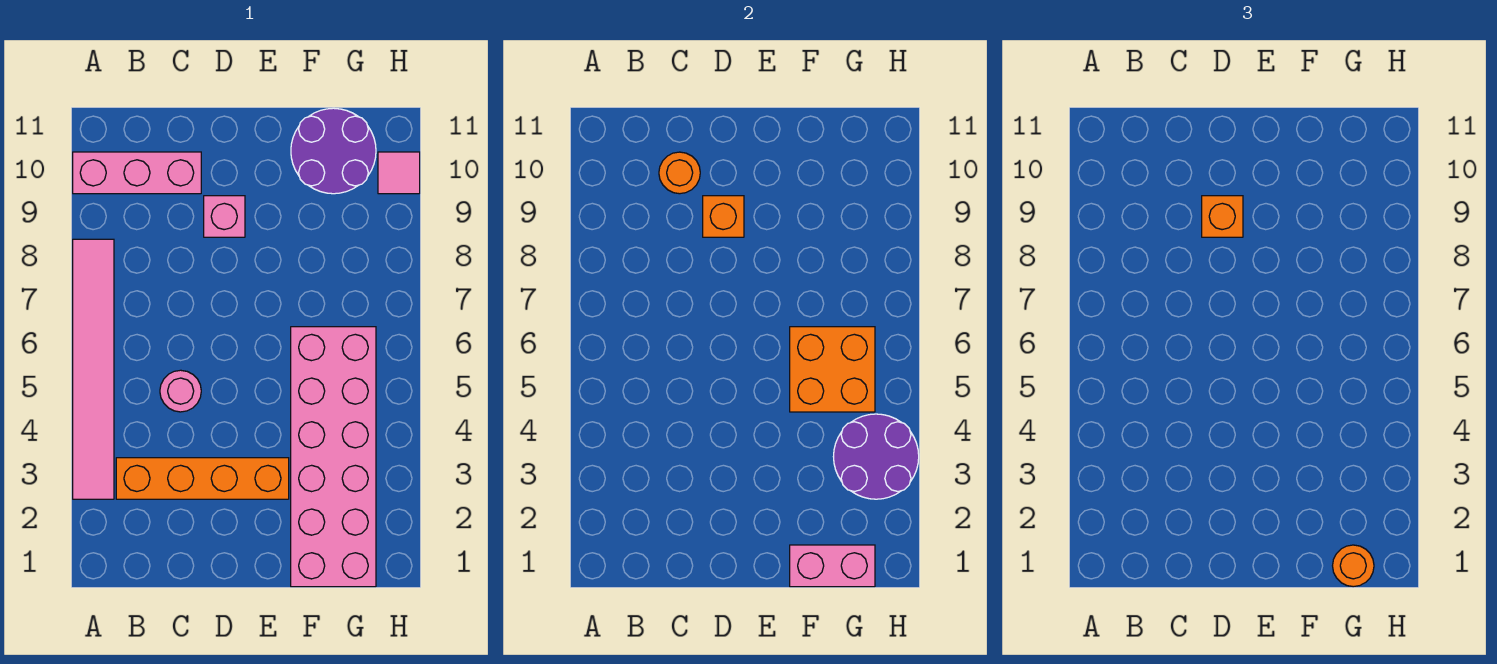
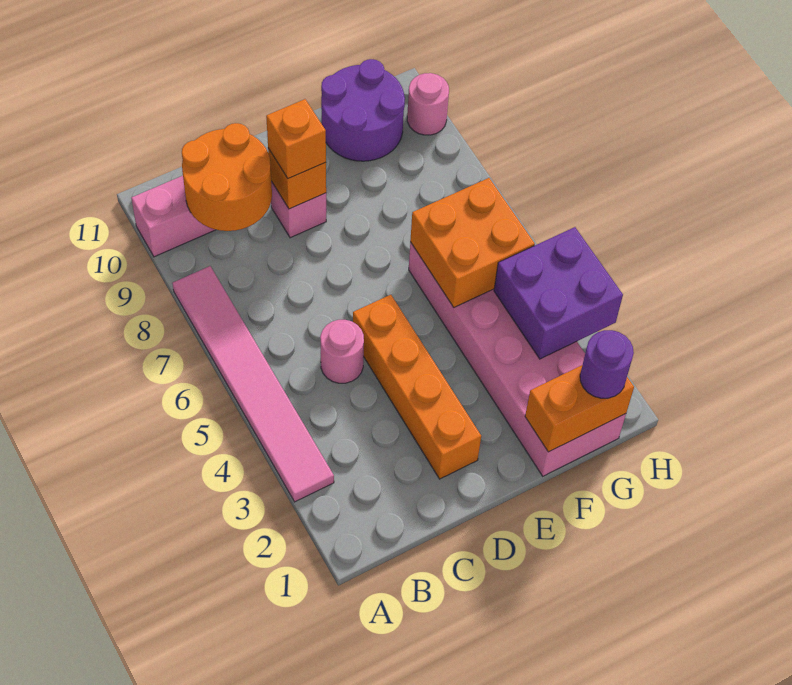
orange 1x4 brick [116,458,289,499] -> orange 1x4 brick turned to [353,295,481,479]
orange 1x1 round brick [659,152,700,194] -> orange 2x2 round brick [182,123,272,231]
pink 1x2 brick [790,545,875,587] -> orange 1x2 brick [525,365,634,452]
orange 1x1 round brick [1333,545,1374,587] -> purple 1x1 round brick [580,330,634,398]
purple 2x2 round brick [833,414,919,499] -> purple 2x2 brick [494,227,623,359]
pink 1x1 tile [378,152,420,194] -> pink 1x1 round brick [407,73,449,135]

